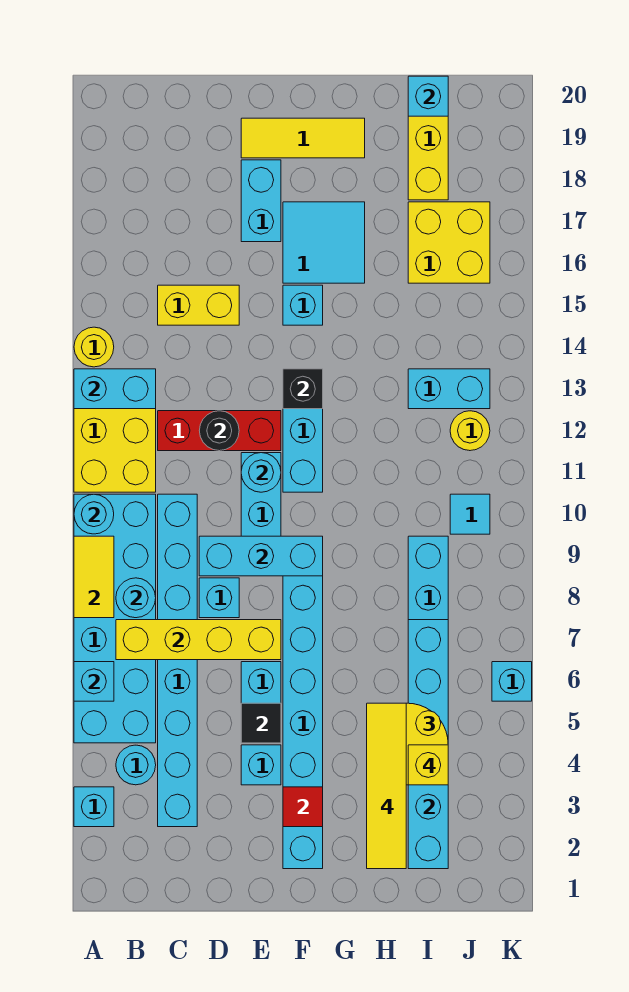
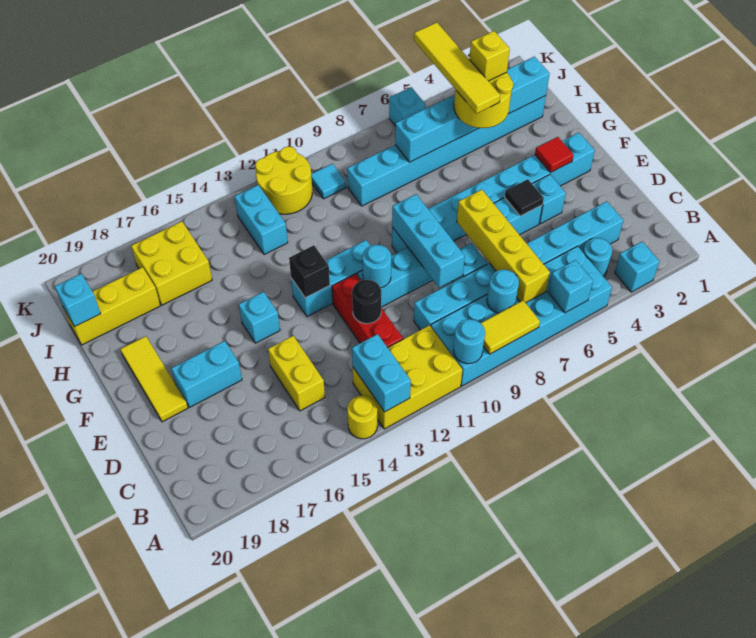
cyan 2x2 tile [283,202,365,283] -> none
yellow 1x4 tile [367,703,406,869] -> yellow 1x4 tile turned to [414,22,500,113]
yellow 1x1 round brick [450,411,490,451] -> yellow 2x2 round brick [255,147,312,214]

